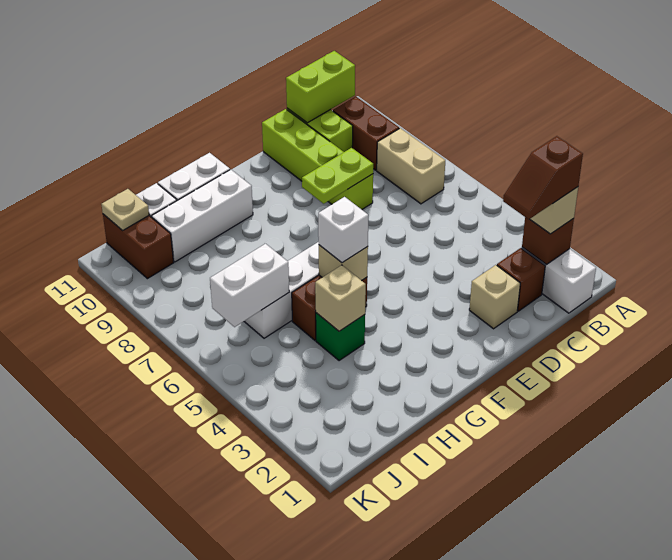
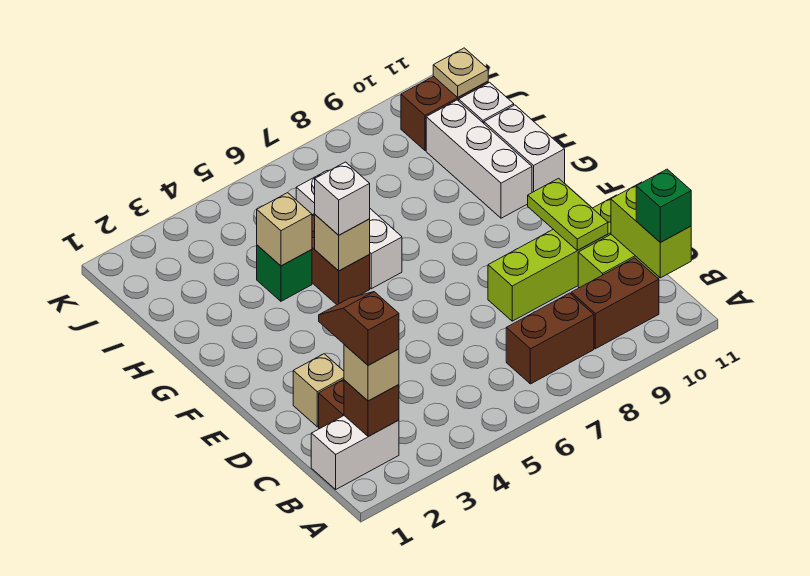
tan 1x2 brick [377,128,445,204] -> brown 1x2 brick [506,293,594,384]
none -> green 1x1 brick [636,169,691,242]
lime 1x2 plate [302,148,373,204] -> lime 1x2 plate moved to [528,178,608,250]
white 1x2 brick [210,244,289,327] -> none

